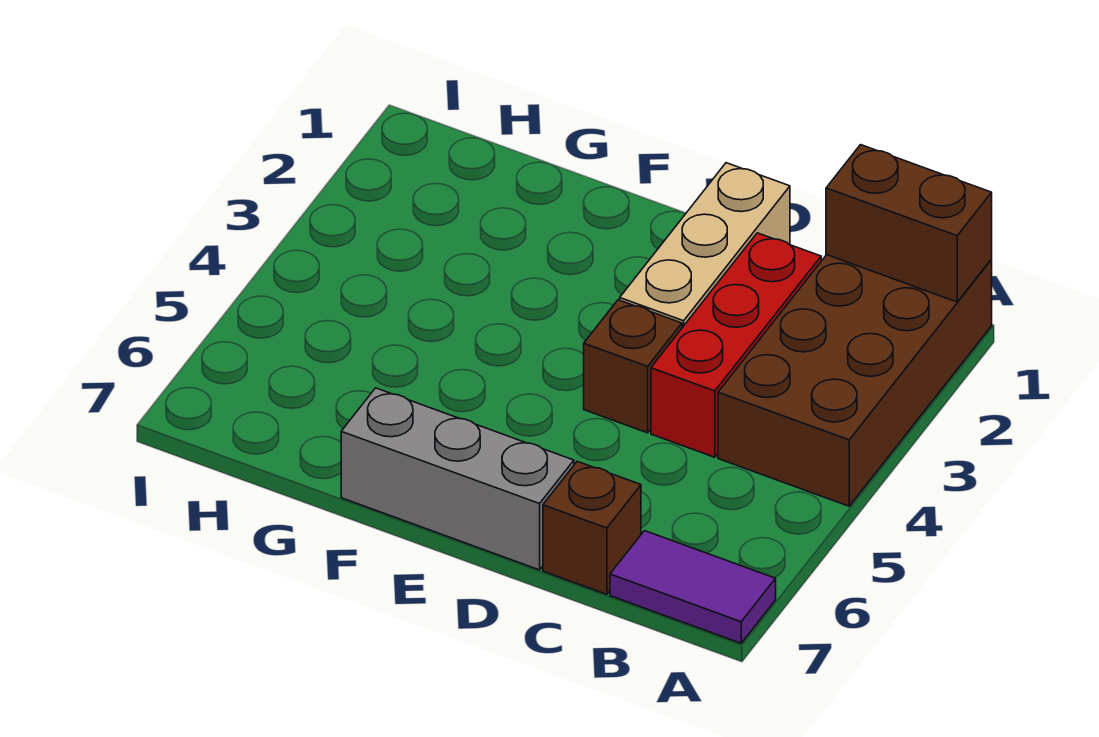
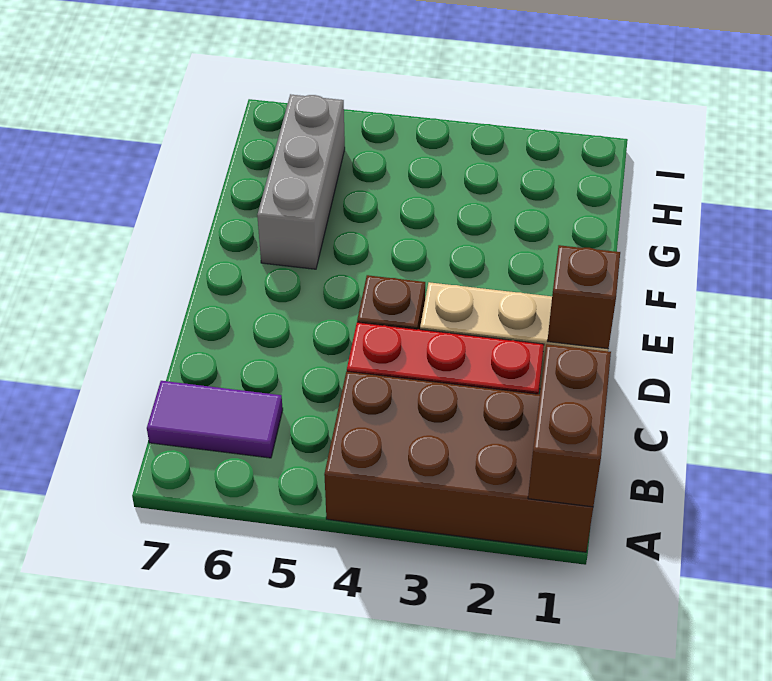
purple 1x2 tile [610,531,776,643] -> purple 1x2 tile turned to [147,381,283,458]
brown 1x1 brick [543,461,641,594] -> brown 1x1 brick moved to [547,245,620,349]
grey 1x3 brick [341,388,574,570] -> grey 1x3 brick moved to [257,94,345,269]

